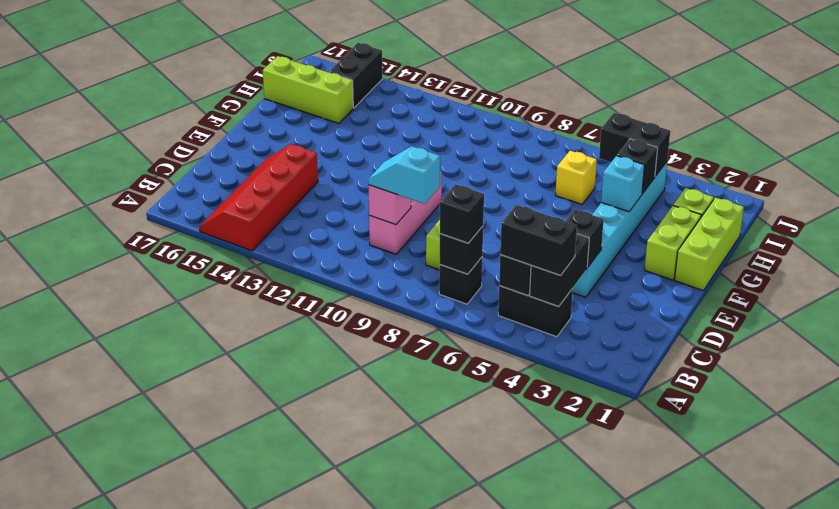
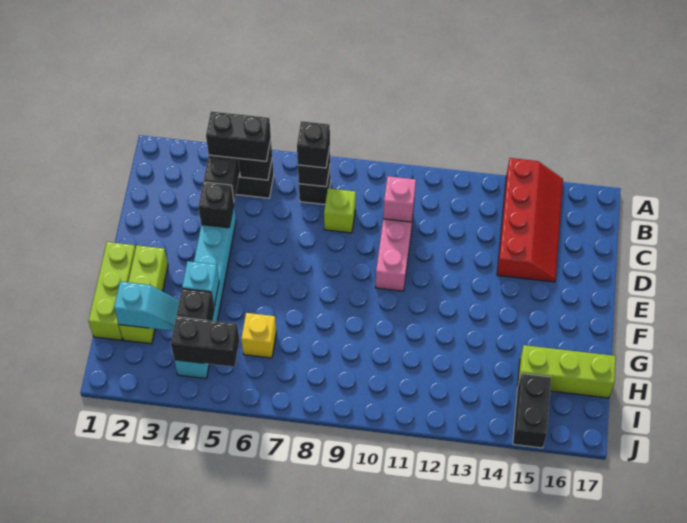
cyan 1x2 slope [368,146,440,204] -> cyan 1x2 slope moved to [114,282,179,331]

